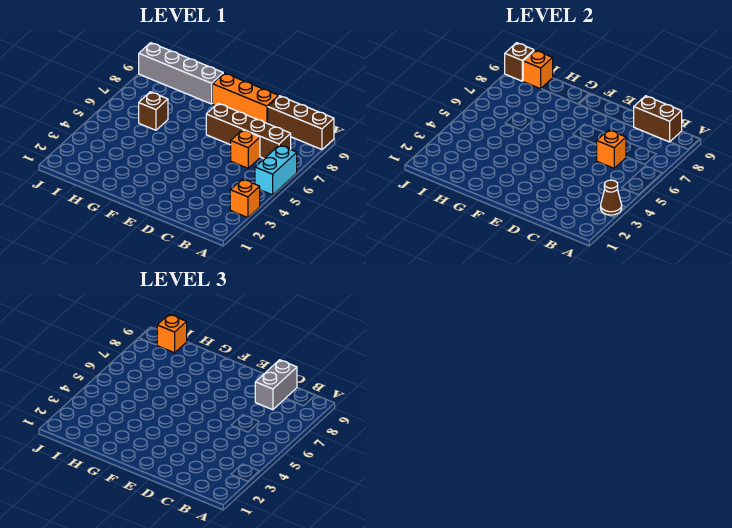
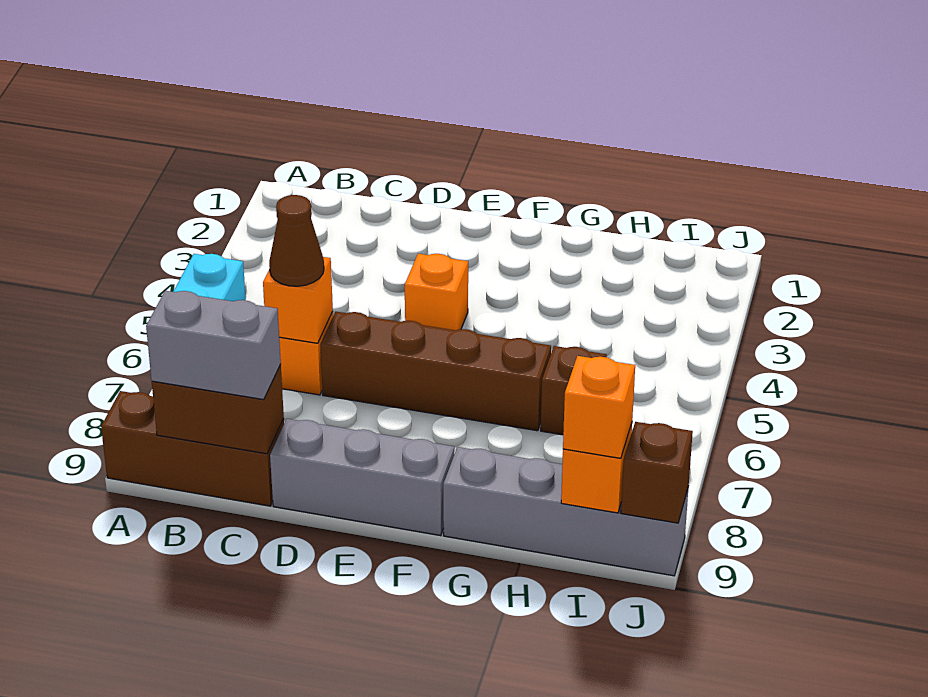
orange 1x1 brick [230,179,260,218] -> orange 1x1 brick moved to [405,254,468,330]
brown 1x1 cone [601,180,622,215] -> brown 1x1 cone moved to [269,195,324,286]
brown 1x4 brick [206,103,291,158] -> brown 1x4 brick moved to [320,312,551,431]
grey 1x2 brick [255,360,297,410] -> grey 1x2 brick turned to [146,291,281,400]
orange 1x3 brick [212,73,279,124] -> grey 1x3 brick [270,419,454,536]

